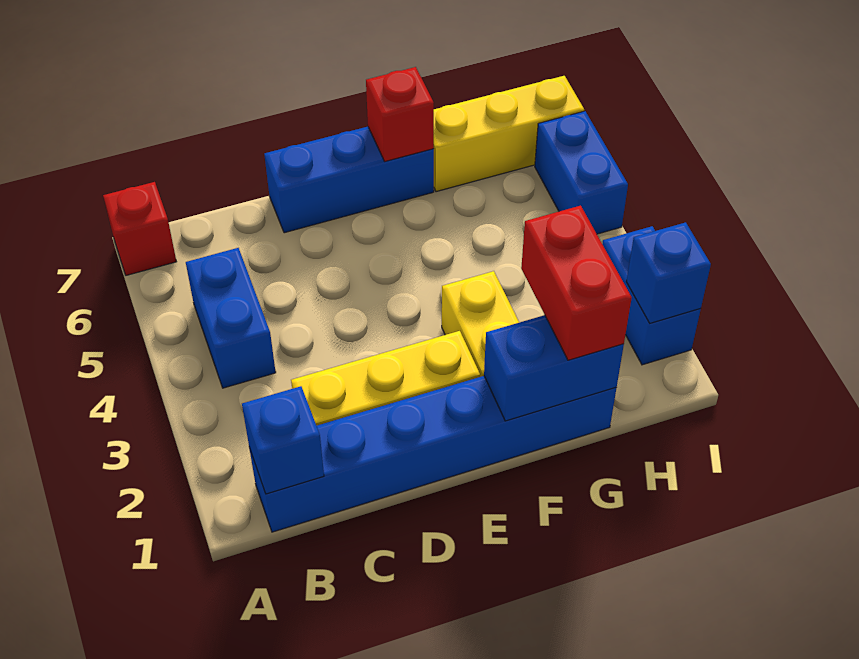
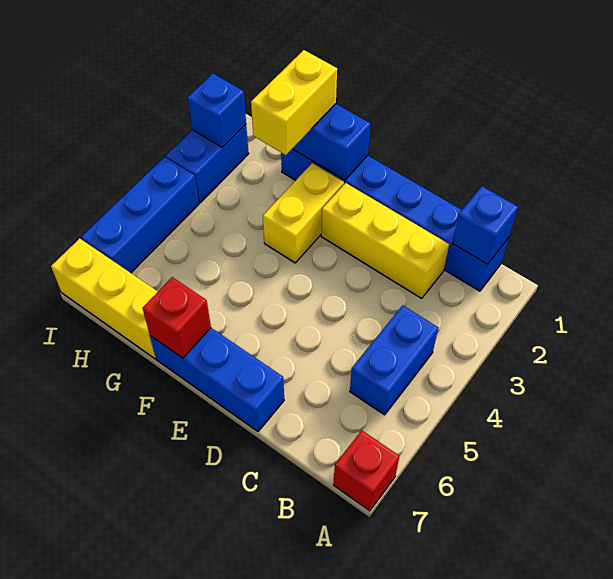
red 1x2 brick [521,206,632,360] -> yellow 1x2 brick [251,50,337,155]
blue 1x2 brick [535,111,628,234] -> blue 1x3 brick [81,157,199,273]

